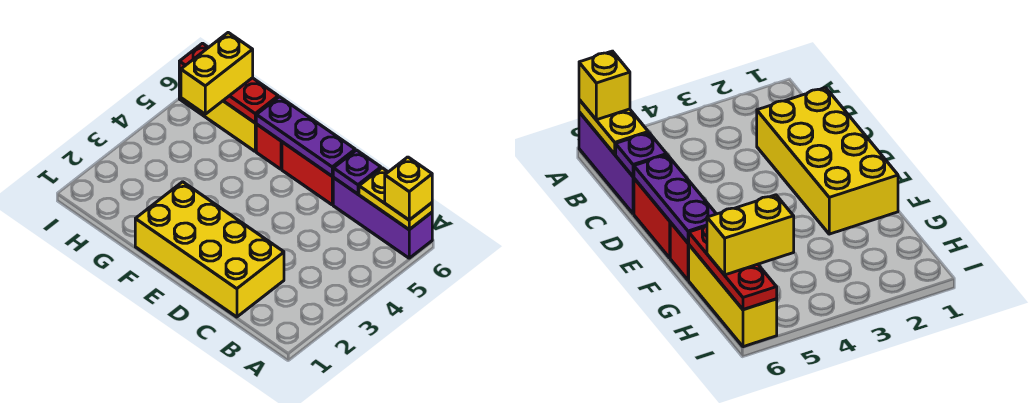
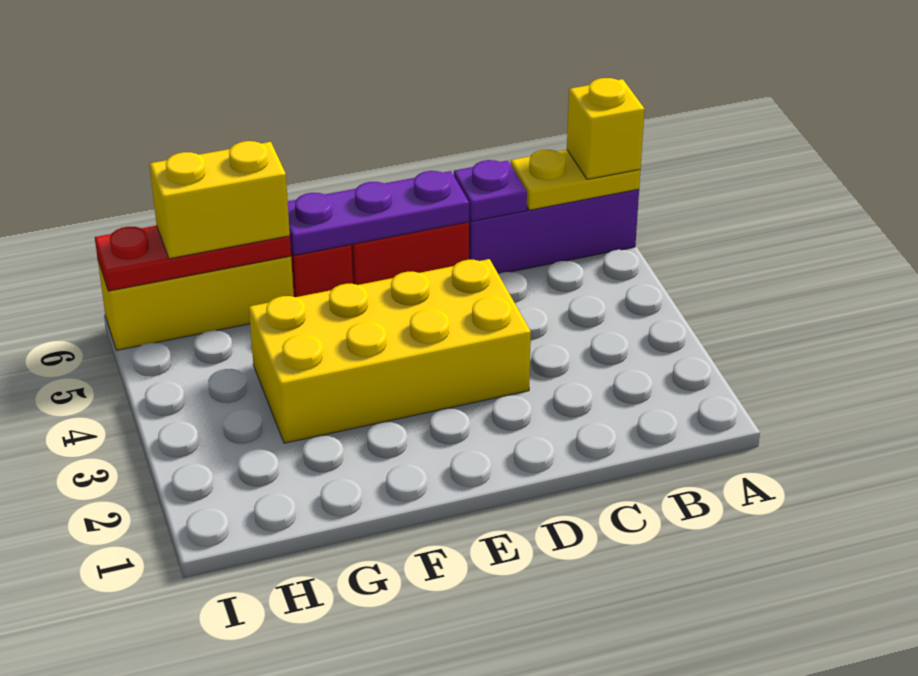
yellow 2x4 brick [135,182,284,317] -> yellow 2x4 brick moved to [249,259,531,443]
yellow 1x2 brick [181,33,253,114] -> yellow 1x2 brick turned to [150,141,290,259]

